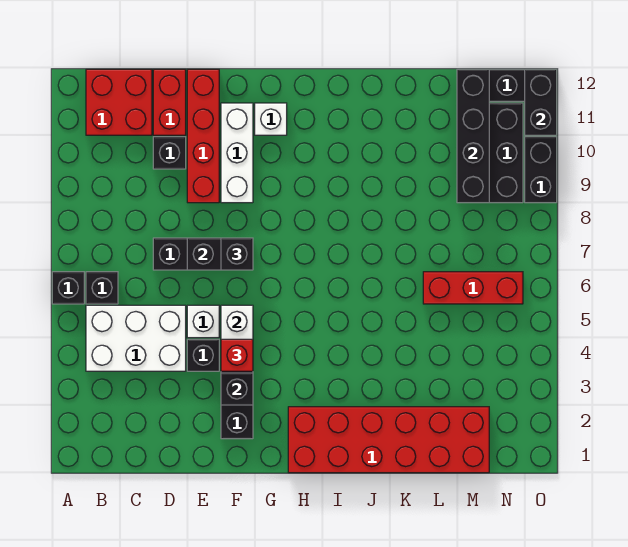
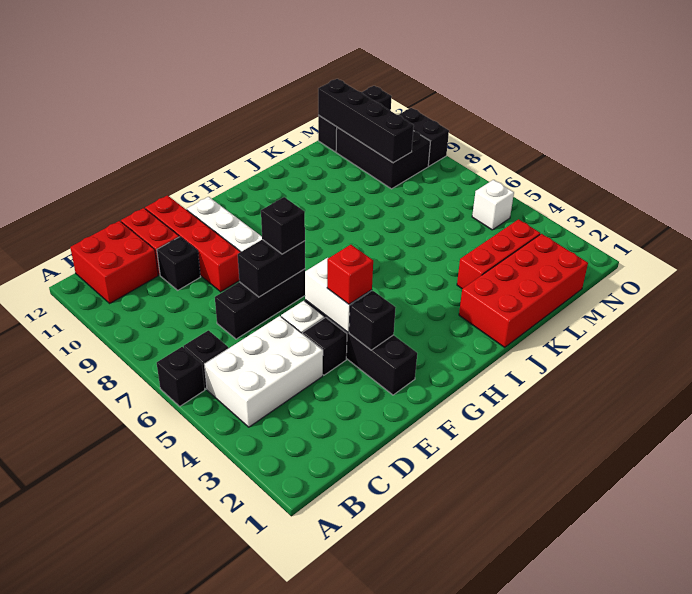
white 1x1 brick [255,103,287,135] -> white 1x1 brick moved to [472,180,514,230]
red 2x6 brick [288,407,489,473] -> red 2x4 brick [459,234,588,347]
red 1x3 brick [423,272,523,304] -> red 1x3 brick moved to [457,219,540,289]
black 1x2 brick [525,69,557,135] -> none

